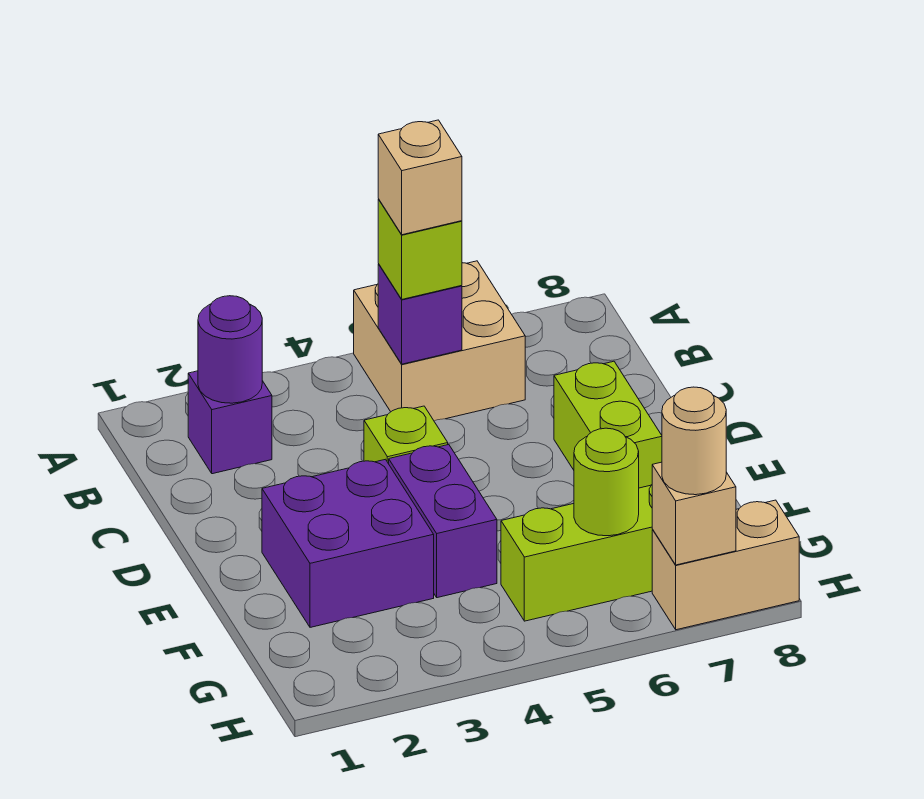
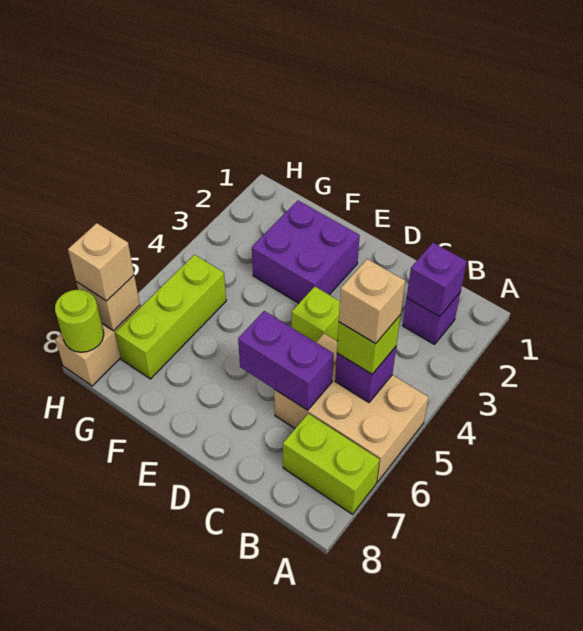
tan 2x2 brick [354,261,525,421] -> tan 2x3 brick [274,334,429,482]
purple 1x1 round brick [198,296,262,403] -> purple 1x1 brick [407,243,467,317]
lime 1x2 brick [554,361,662,488] -> lime 1x2 brick moved to [283,414,380,514]
purple 1x2 brick [389,445,497,598] -> purple 1x2 brick moved to [238,311,334,410]
lime 1x1 round brick [574,428,639,536] -> lime 1x1 round brick moved to [55,290,104,352]
tan 1x1 round brick [662,387,726,495] -> tan 1x1 brick [68,223,134,301]

